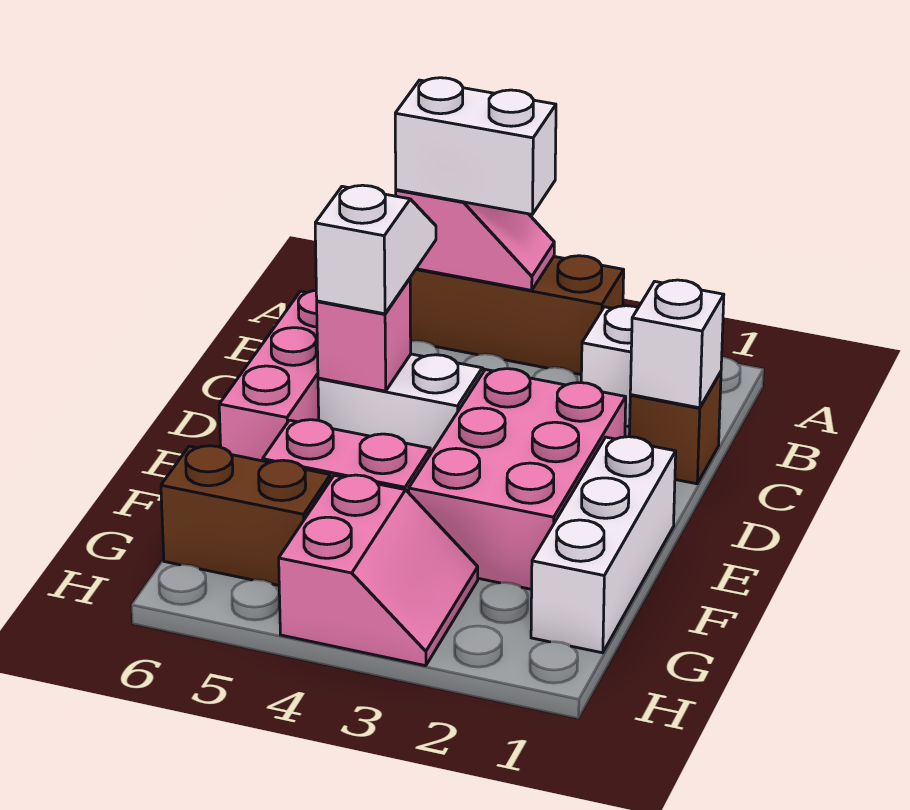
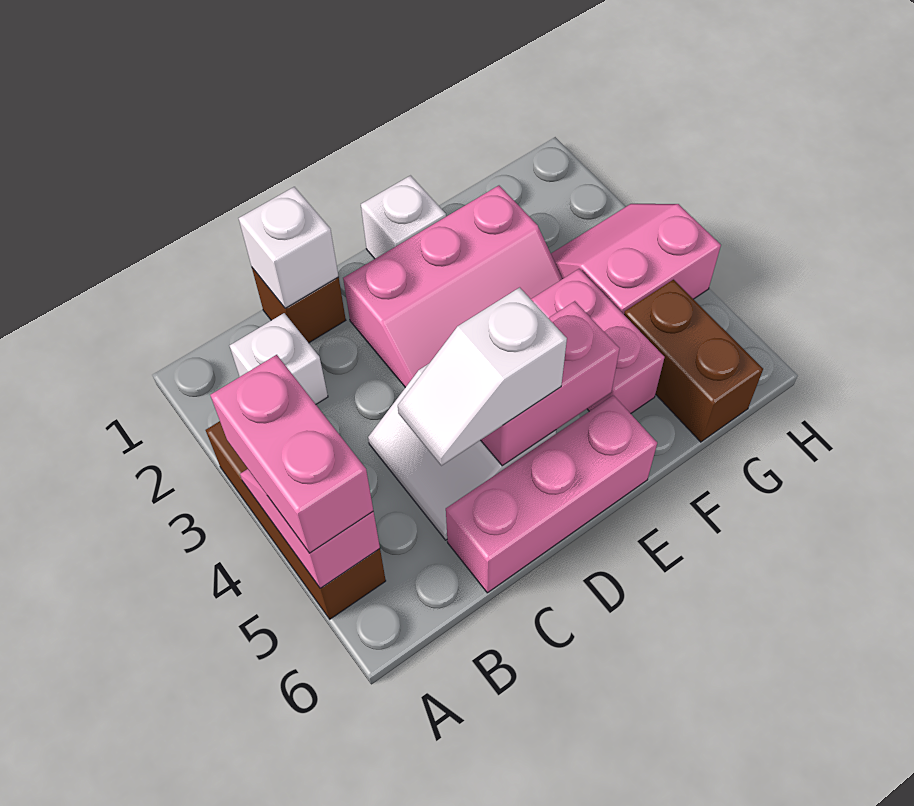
white 1x2 brick [395,78,556,214] -> pink 1x2 brick [210,355,373,553]
pink 2x3 brick [409,369,626,589] -> pink 2x3 slope [343,186,562,387]
pink 1x1 brick [317,278,411,391] -> pink 1x2 brick [481,301,620,466]
white 1x3 brick [531,437,676,653] -> white 1x1 brick [361,176,446,259]

